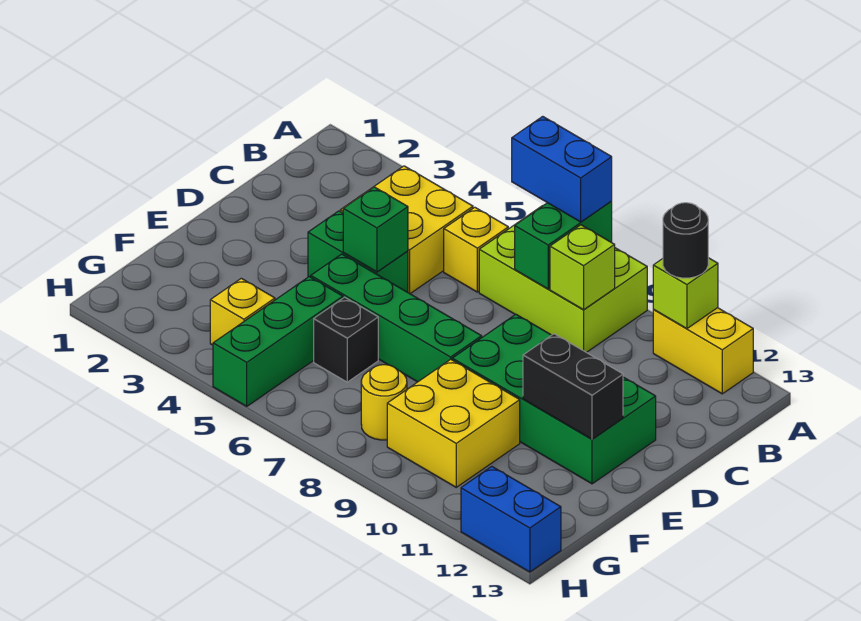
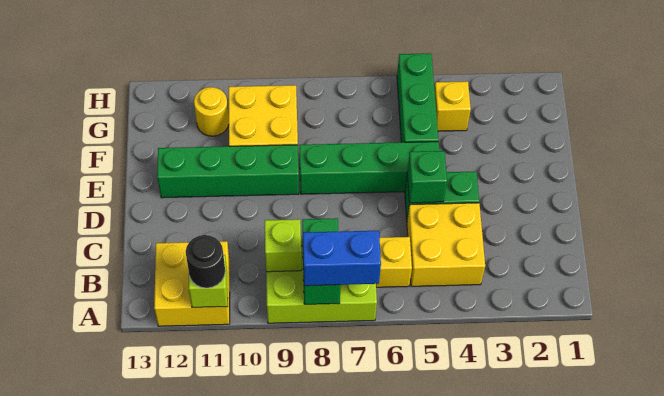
yellow 1x2 brick [653,308,753,394] -> yellow 2x2 brick [154,241,230,326]
green 2x4 brick [452,314,656,484] -> green 1x4 brick [157,145,299,198]
black 1x2 brick [523,334,623,439] -> none
black 1x1 brick [314,297,378,382] -> none
yellow 1x1 round brick [361,365,407,440] -> yellow 1x1 round brick moved to [194,87,229,136]
blue 1x2 brick [461,467,561,572] -> none

